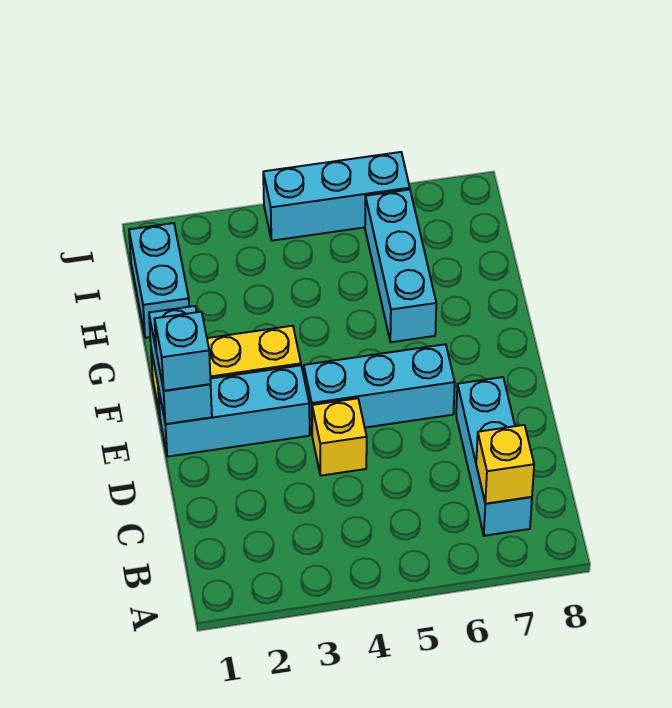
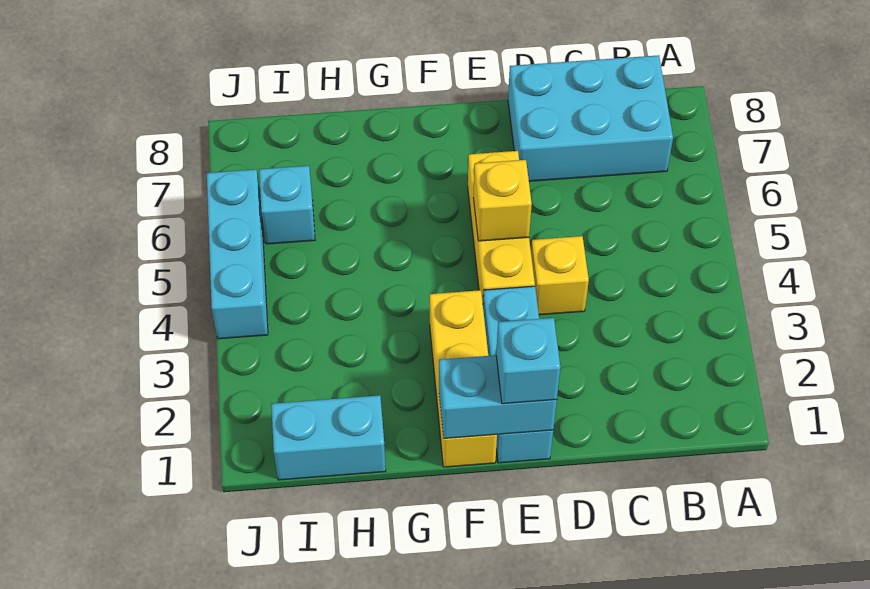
cyan 1x3 brick [456,377,532,536] -> cyan 2x3 brick [508,55,673,181]
yellow 1x1 brick [476,425,534,504] -> yellow 1x1 brick moved to [473,160,532,241]
cyan 1x3 brick [304,344,455,433] -> yellow 1x3 brick [468,151,535,303]
cyan 1x3 brick [365,190,436,342] -> cyan 1x1 brick [259,166,315,244]

